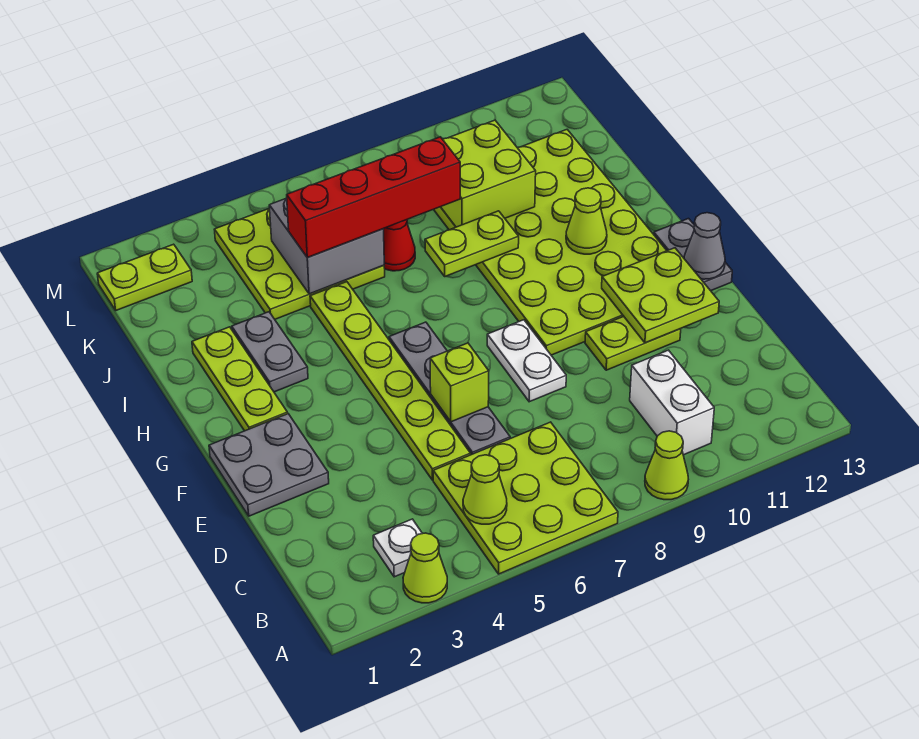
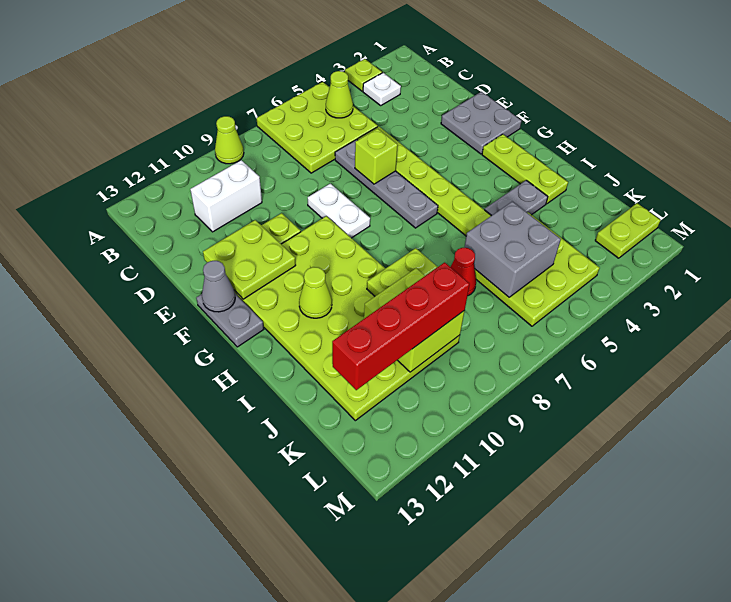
lime 1x1 cone [403,533,447,603] -> lime 1x1 plate [345,59,382,91]
white 1x2 brick [630,350,714,455] -> white 1x2 brick turned to [190,160,262,232]
grey 1x2 plate [232,312,308,392] -> grey 1x2 plate turned to [484,180,548,216]
red 1x4 brick [287,137,460,258] -> red 1x4 brick moved to [332,262,470,390]

